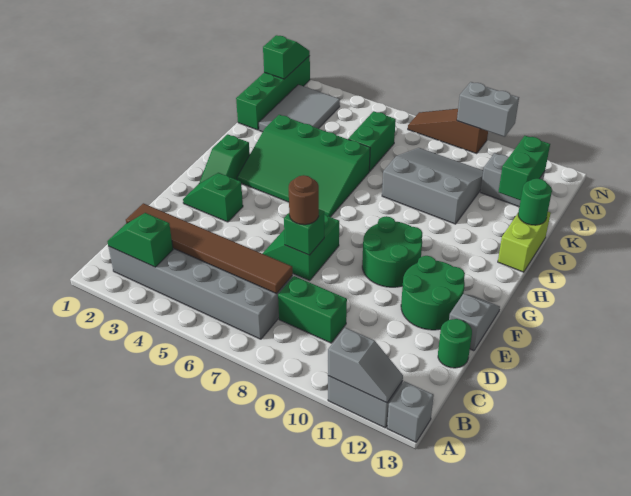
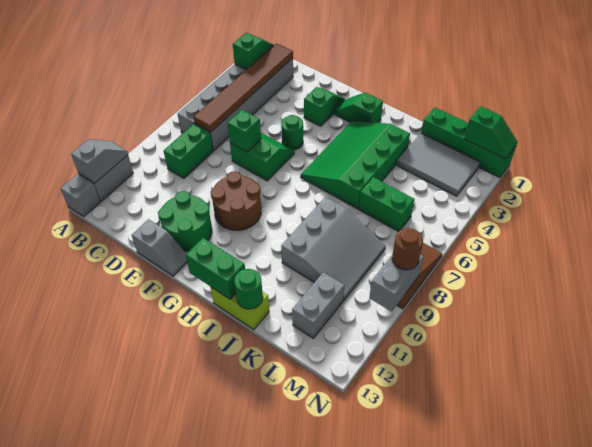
grey 1x2 slope [328,328,403,403] -> grey 1x2 slope turned to [71,139,128,183]
green 1x1 round brick [438,319,472,368] -> green 1x1 round brick moved to [281,115,303,150]
brown 1x1 round brick [289,175,319,225] -> brown 1x1 round brick moved to [392,228,423,270]
green 2x2 round brick [362,216,422,287] -> brown 2x2 round brick [211,171,261,230]
green 1x2 brick [499,136,550,200] -> green 1x2 brick moved to [186,238,245,299]

